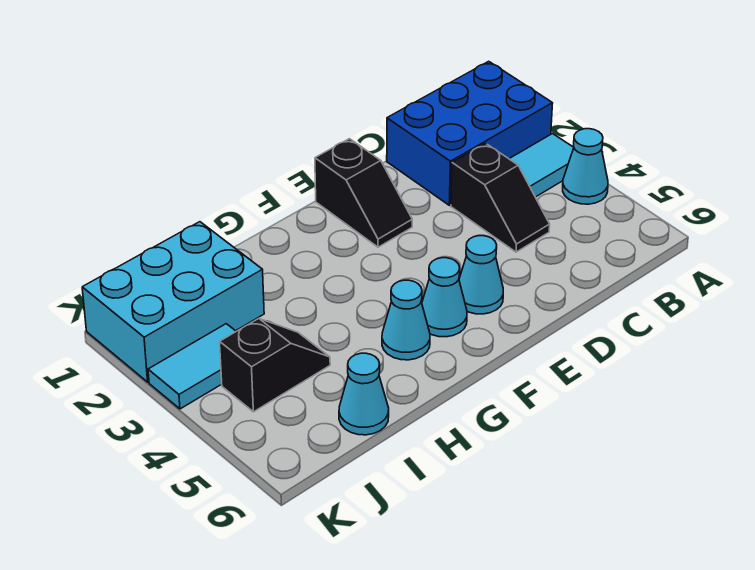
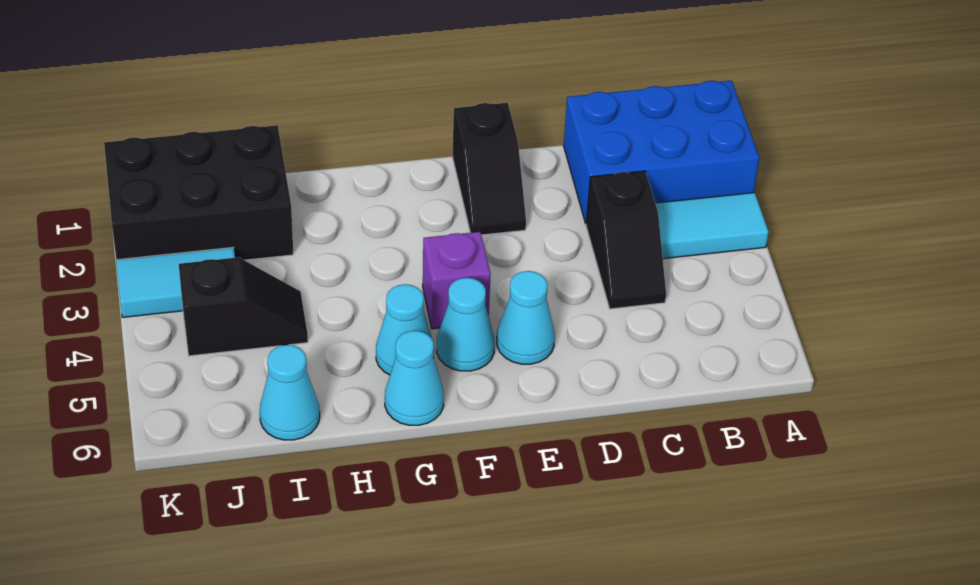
cyan 1x1 cone [563,129,608,204] -> cyan 1x1 cone moved to [385,331,444,425]
none -> purple 1x1 brick [423,232,491,329]
cyan 2x3 brick [82,222,264,382] -> black 2x3 brick [104,125,294,260]

